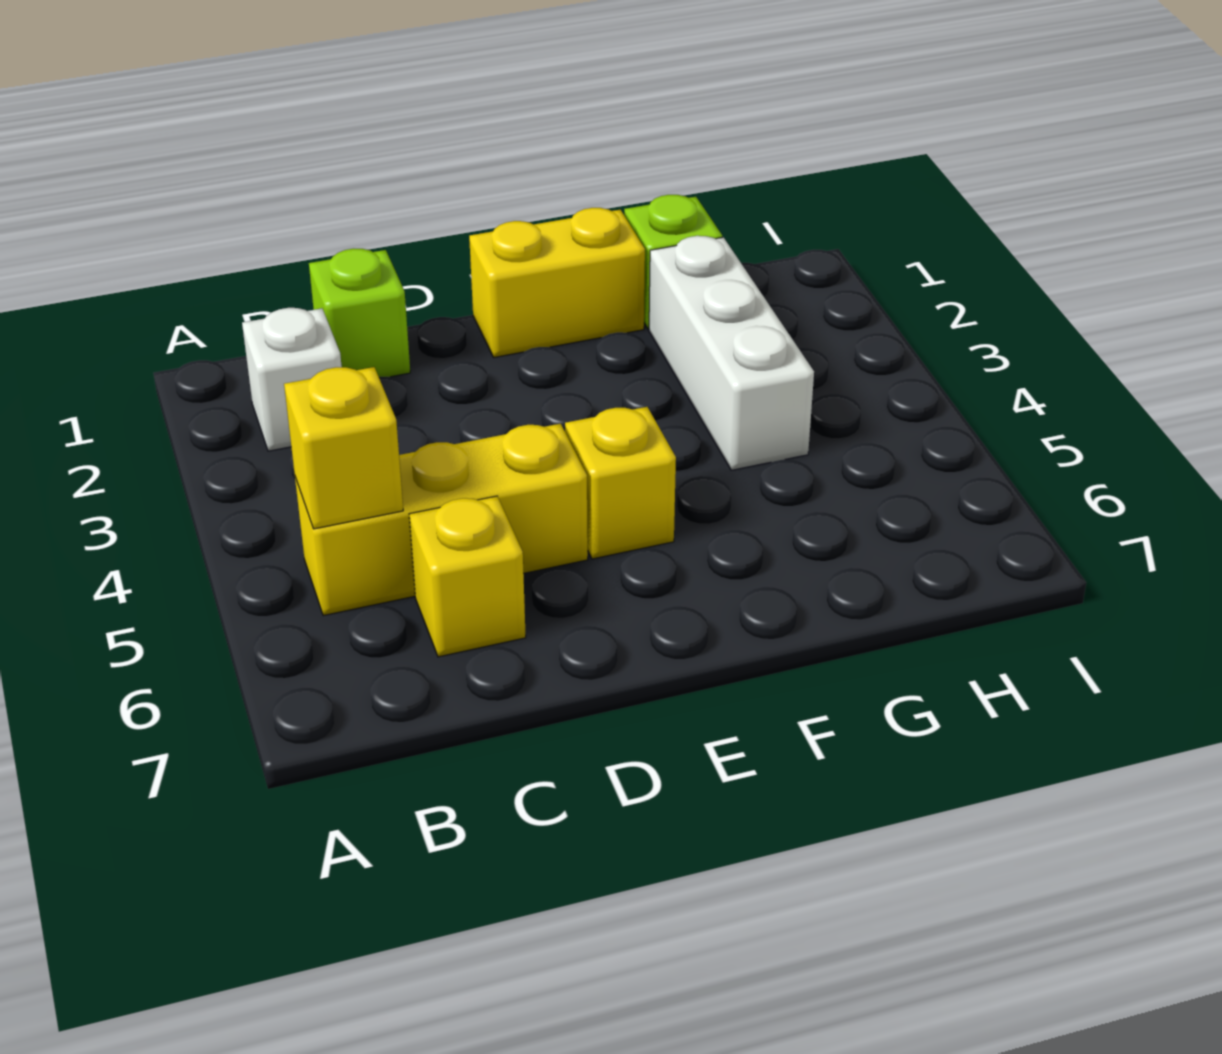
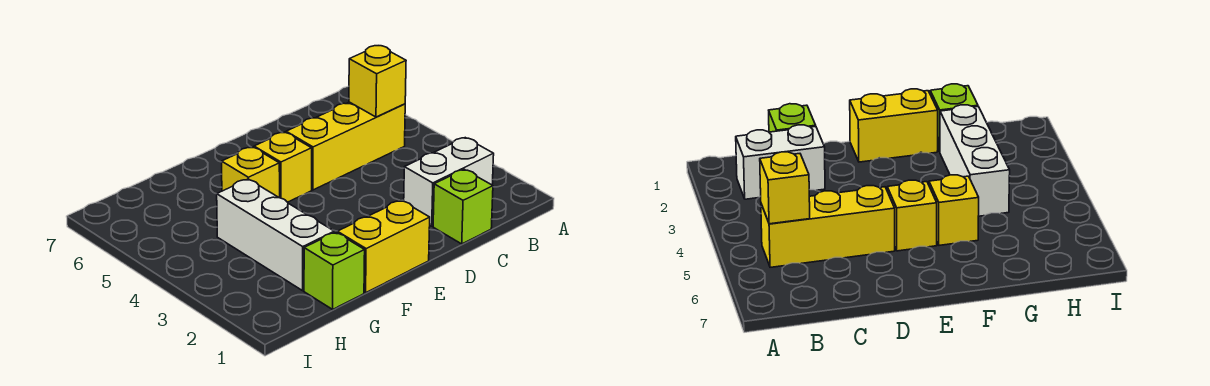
white 1x1 brick [242,308,342,451] -> white 1x2 brick [404,138,494,226]
yellow 1x1 brick [409,496,526,657] -> yellow 1x1 brick moved to [222,147,280,198]

